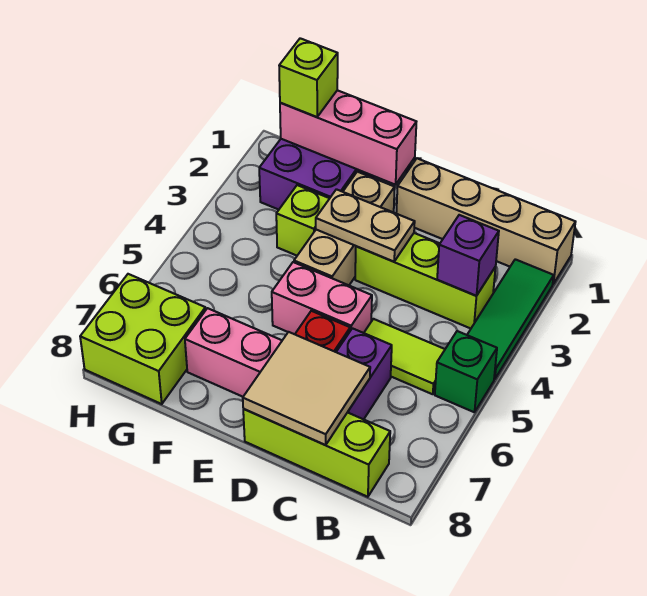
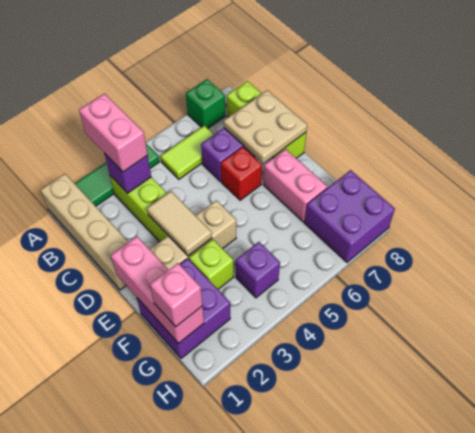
green 1x1 brick [435,331,497,412] -> green 1x1 brick moved to [186,79,225,128]
lime 1x2 tile [364,319,445,394] -> lime 1x2 tile turned to [161,125,214,179]
tan 2x2 tile [243,332,370,445] -> tan 2x2 plate [224,90,307,163]
tan 1x2 plate [316,189,415,262] -> tan 1x2 tile [147,191,212,256]
pink 1x2 brick [272,262,372,334] -> pink 1x2 brick moved to [79,94,148,172]
lime 1x1 brick [279,38,338,117] -> pink 1x1 brick [150,263,202,327]
none -> purple 1x1 brick [236,242,280,298]
lime 2x2 brick [80,274,206,404] -> purple 2x2 brick [304,170,395,262]

